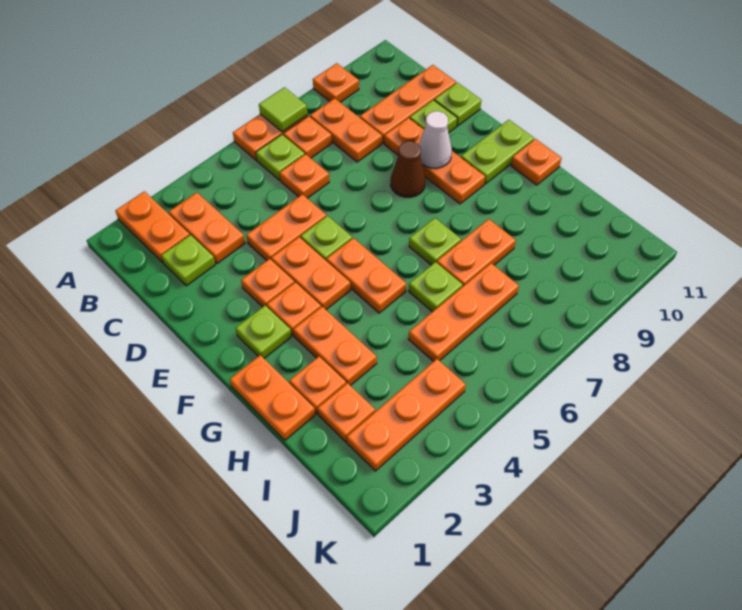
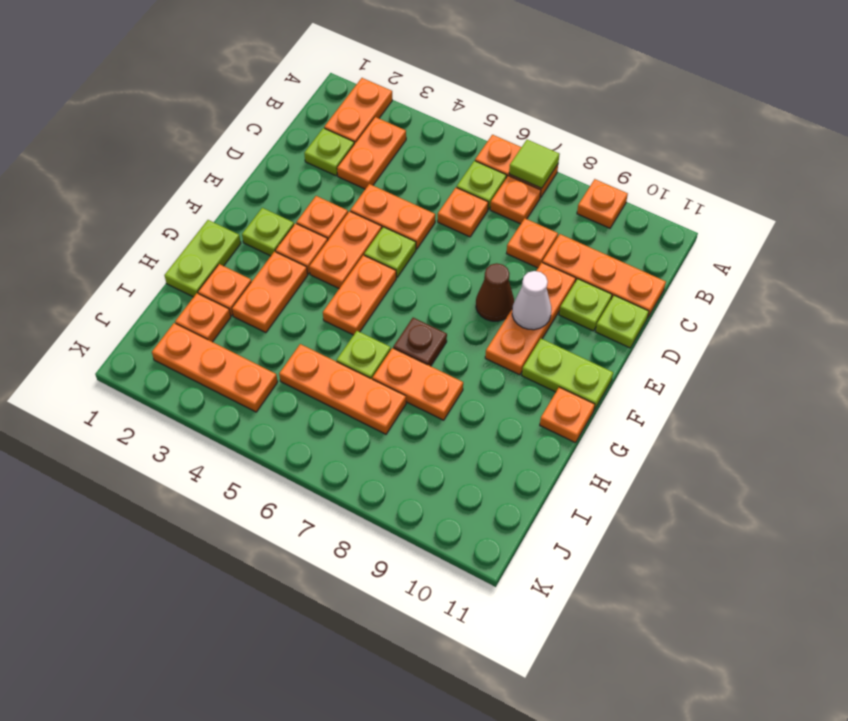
orange 1x2 plate [310,98,382,162] -> orange 1x1 plate [507,219,558,268]
orange 1x2 plate [230,355,315,440] -> lime 1x2 plate [165,220,241,297]
lime 1x1 plate [409,218,461,265] -> brown 1x1 plate [393,318,447,366]

